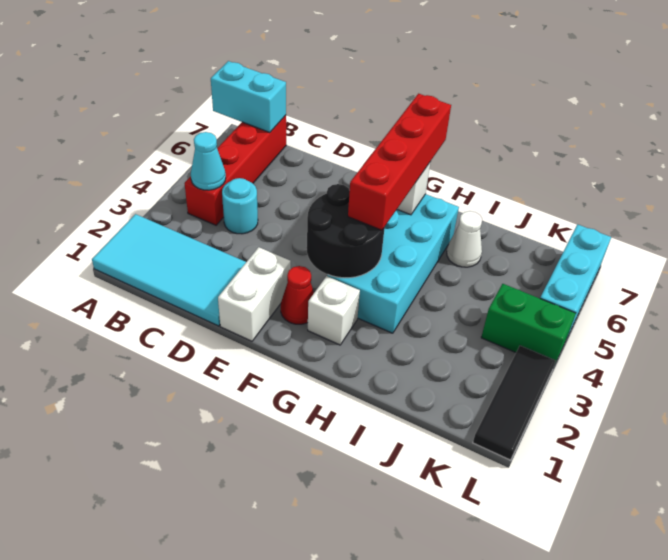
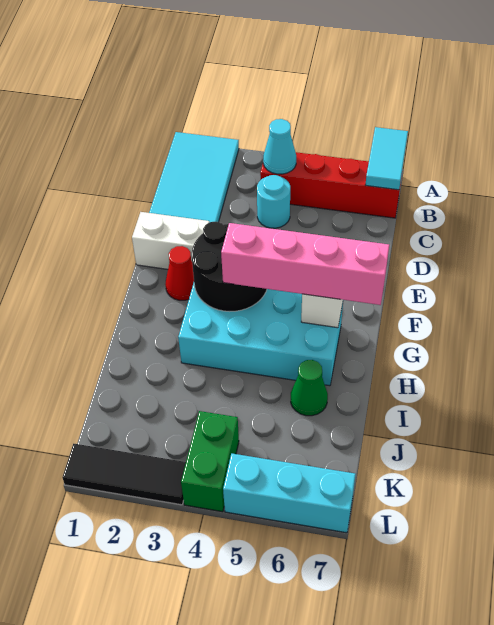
cyan 1x2 brick [211,61,286,133] -> cyan 1x2 tile [366,127,408,190]
white 1x1 brick [308,276,360,345] -> none
red 1x4 brick [348,94,451,230] -> pink 1x4 brick [221,223,389,305]
white 1x1 cone [447,211,482,267] -> green 1x1 cone [291,360,328,416]

